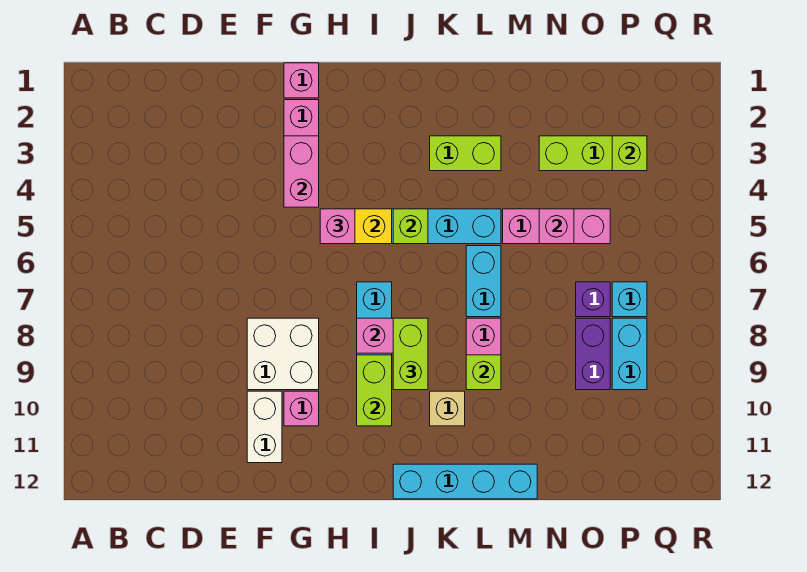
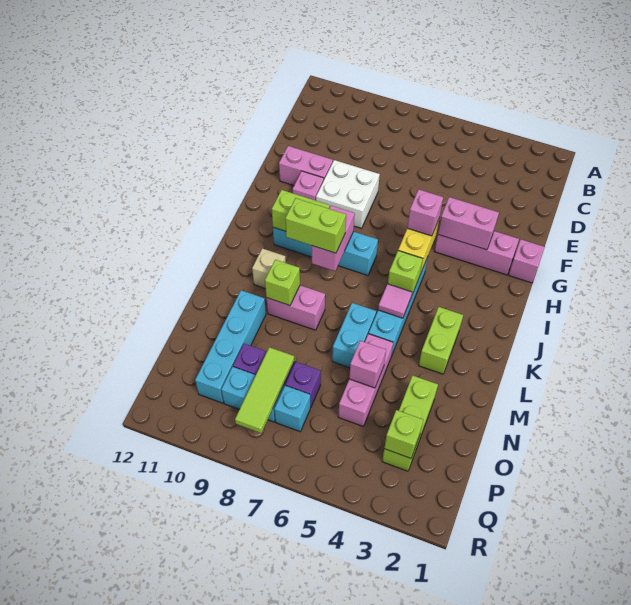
white 1x2 brick [247,391,282,463] -> pink 1x2 brick [279,146,333,186]
cyan 1x4 brick [393,464,537,499] -> cyan 1x4 brick moved to [195,290,266,403]
none -> pink 1x1 tile [378,284,412,318]
cyan 1x2 brick [466,246,501,317] -> cyan 1x2 brick turned to [332,303,376,368]
none -> lime 1x3 tile [235,347,294,433]

